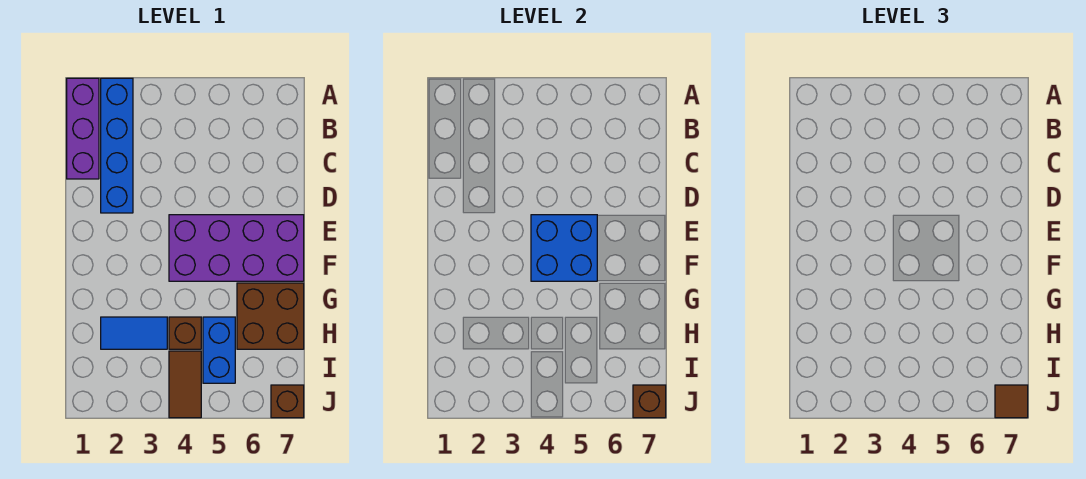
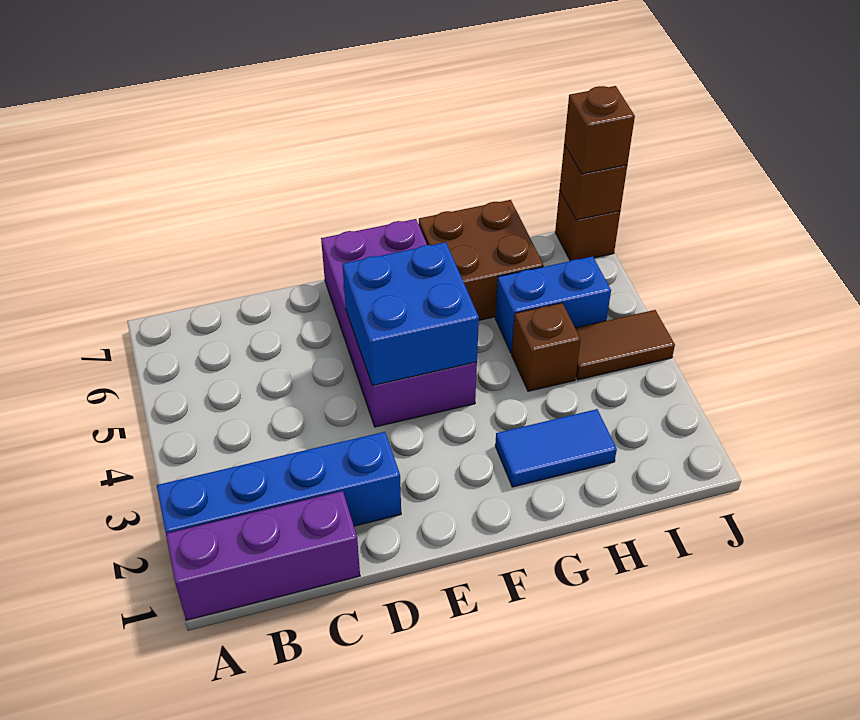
blue 1x2 tile [101,317,167,349] -> blue 1x2 tile turned to [495,409,617,487]
brown 1x1 tile [995,385,1028,418] -> brown 1x1 brick [564,86,635,174]

